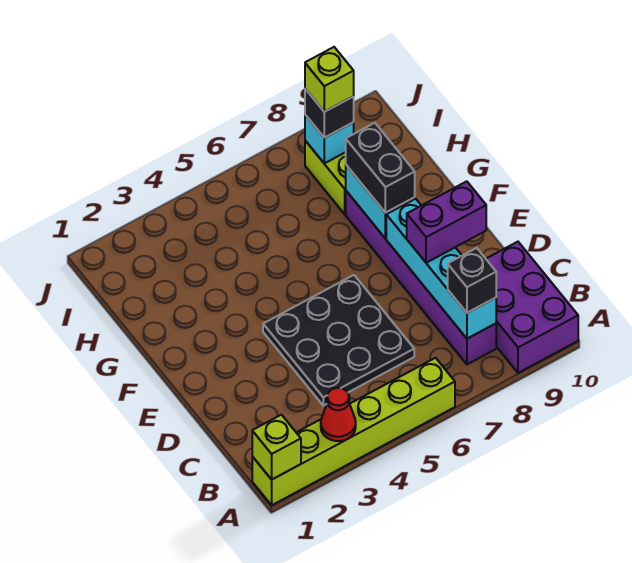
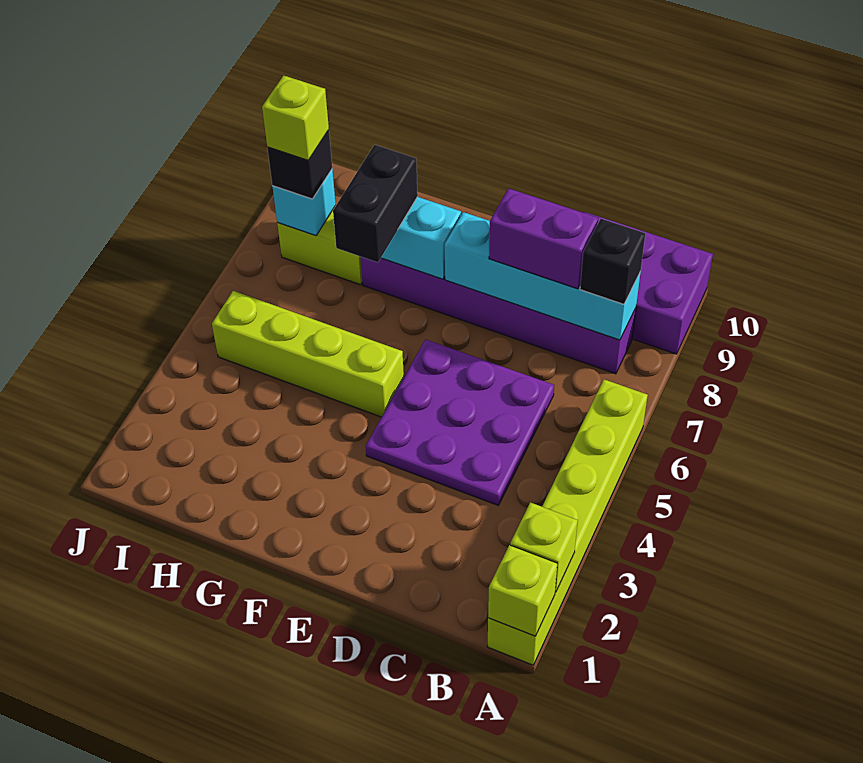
none -> lime 1x1 brick [510,502,578,592]
red 1x1 cone [321,388,356,441] -> none
black 3x3 plate [263,275,414,406] -> purple 3x3 plate [366,339,554,505]
purple 1x2 brick [407,181,486,263] -> purple 1x2 brick turned to [489,188,598,289]
none -> lime 1x4 brick [212,291,404,417]
black 1x2 brick [346,123,415,213] -> black 1x2 brick turned to [333,145,418,262]

